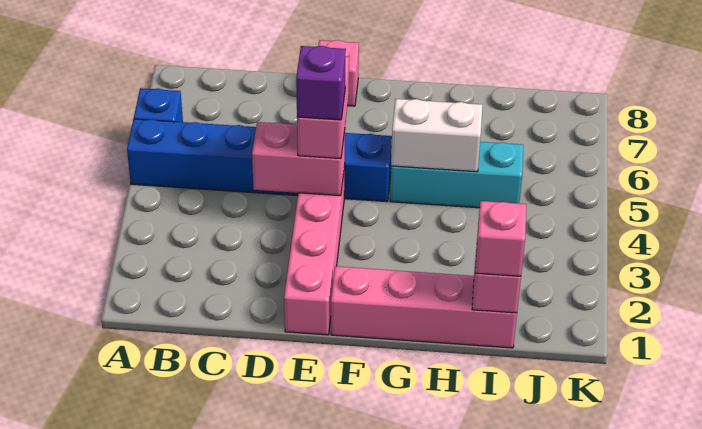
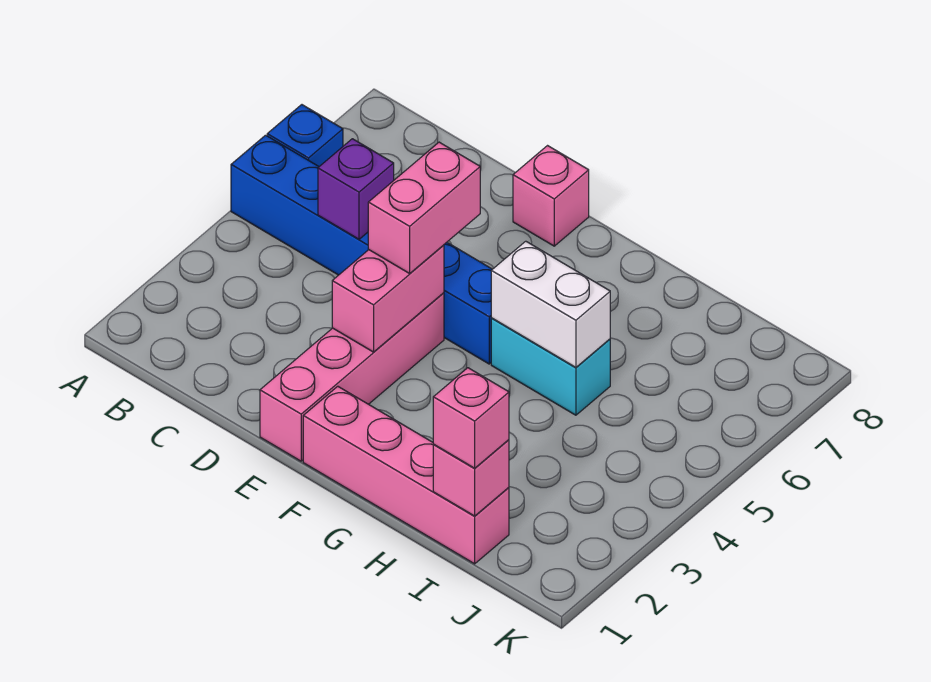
pink 1x2 brick [252,122,345,196] -> pink 1x2 brick turned to [332,245,444,352]
purple 1x1 brick [296,46,346,120] -> purple 1x1 brick moved to [318,139,394,239]
cyan 1x3 brick [390,142,523,208] -> cyan 1x2 brick [491,318,610,415]

